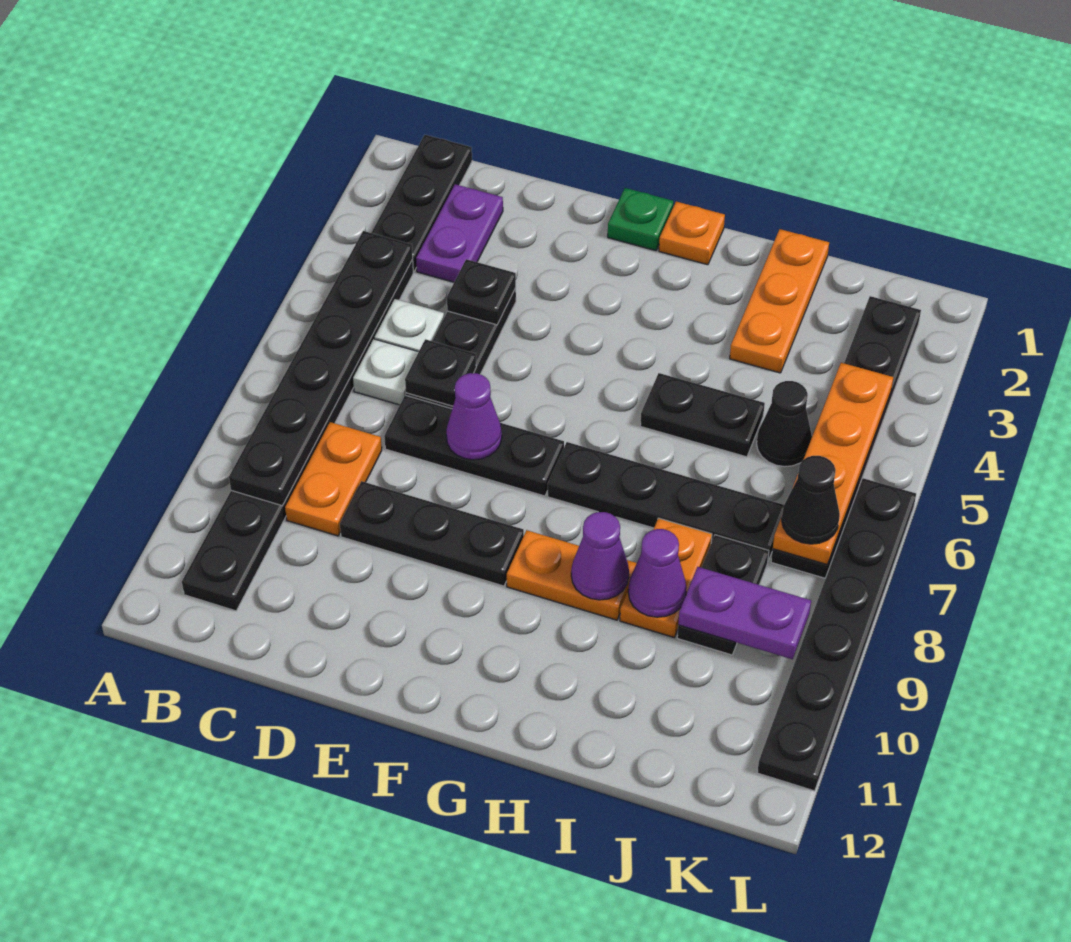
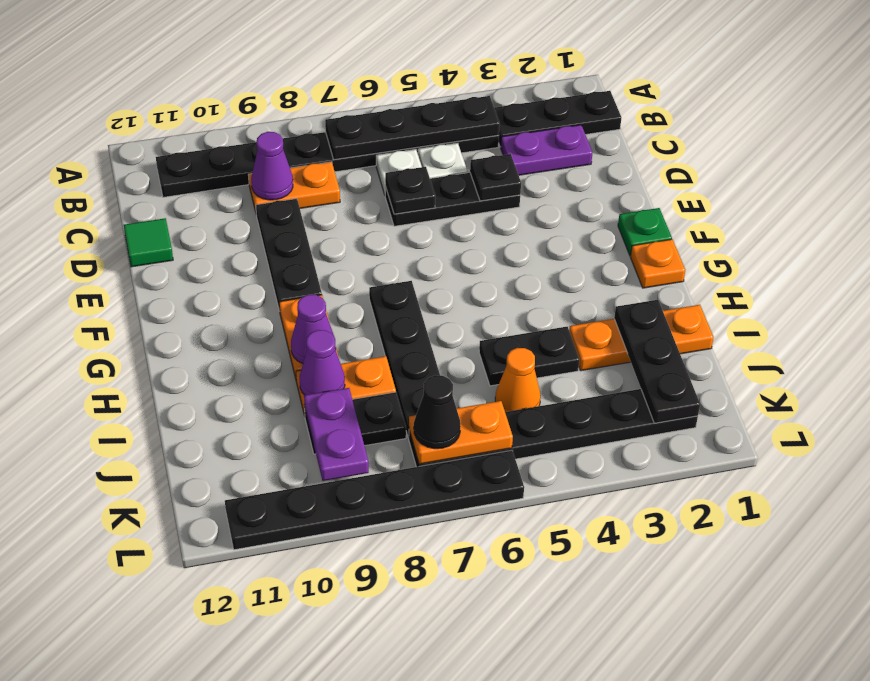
black 1x6 plate [229,231,413,506] -> black 1x4 plate [325,96,500,160]
black 1x3 plate [384,395,564,496] -> black 1x3 plate moved to [614,300,700,423]
none -> green 1x1 tile [124,218,173,267]
purple 1x1 cone [446,373,502,460] -> purple 1x1 cone moved to [251,132,293,200]
black 1x2 plate [640,373,765,457] -> black 1x2 plate turned to [479,327,579,386]
black 1x1 cone [757,381,812,467] -> orange 1x1 cone [495,348,541,412]
orange 1x4 plate [773,363,893,565] -> orange 1x2 plate [409,401,513,464]

